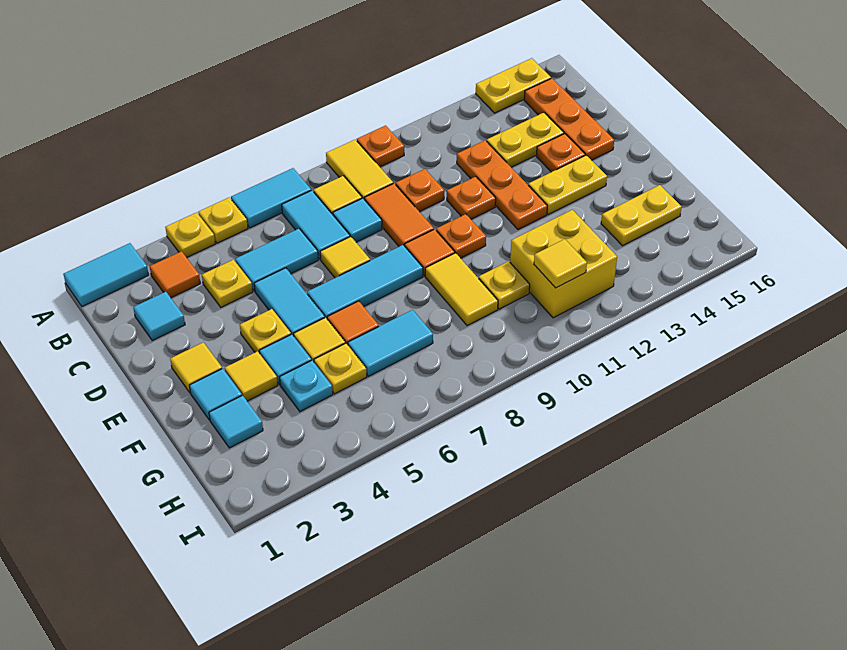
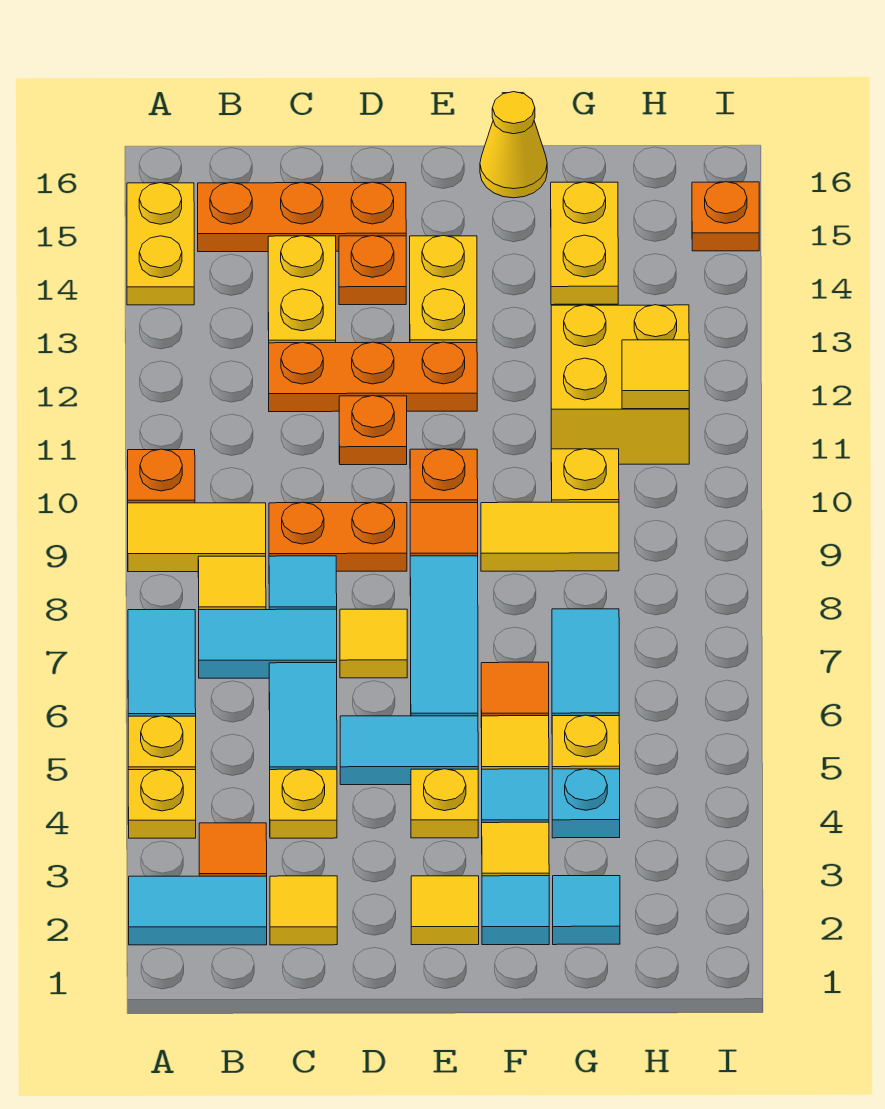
cyan 1x2 tile [64,243,149,306] -> cyan 1x2 tile turned to [129,876,267,945]
cyan 1x1 tile [133,292,185,341] -> yellow 1x1 tile [270,876,337,945]
orange 1x2 tile [365,183,434,246] -> orange 1x2 plate [269,502,407,571]
orange 1x1 plate [396,169,444,212] -> orange 1x1 plate moved to [692,182,759,251]
none -> yellow 1x1 cone [480,92,547,198]

